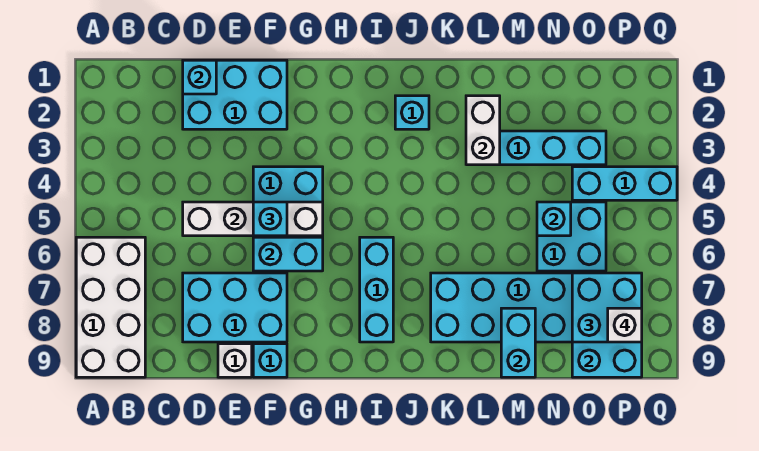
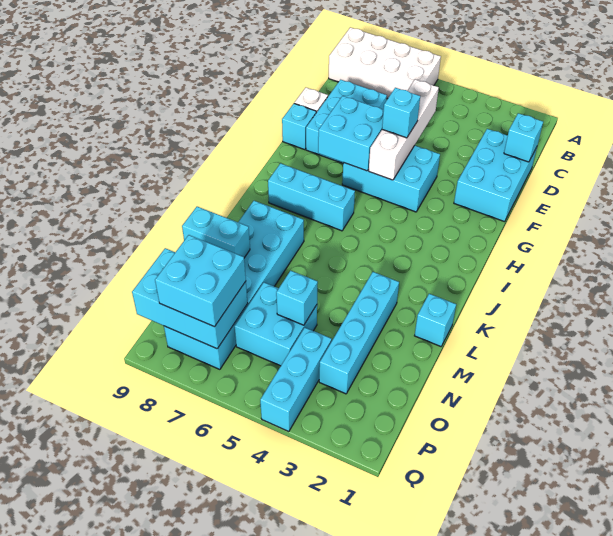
cyan 1x2 brick [253,237,323,271] -> cyan 2x2 brick [318,96,384,171]
cyan 1x1 brick [395,96,429,129] -> cyan 1x1 brick moved to [415,294,456,346]
white 1x2 brick [466,96,500,165] -> none
white 1x1 brick [608,308,642,342] -> none

